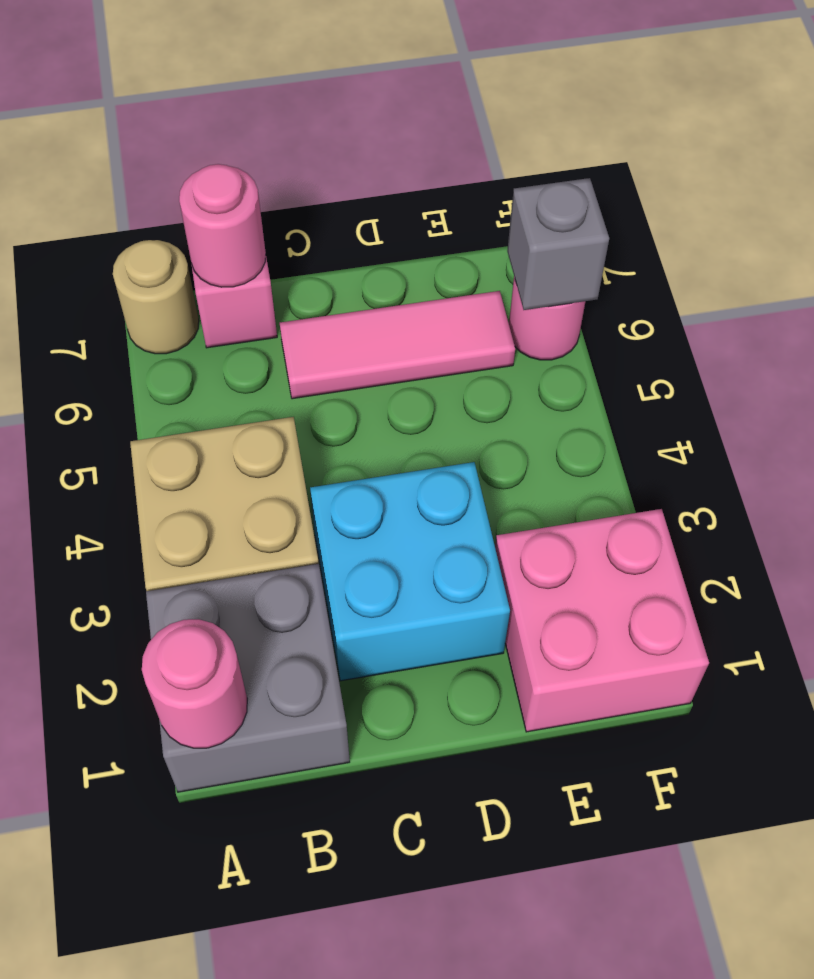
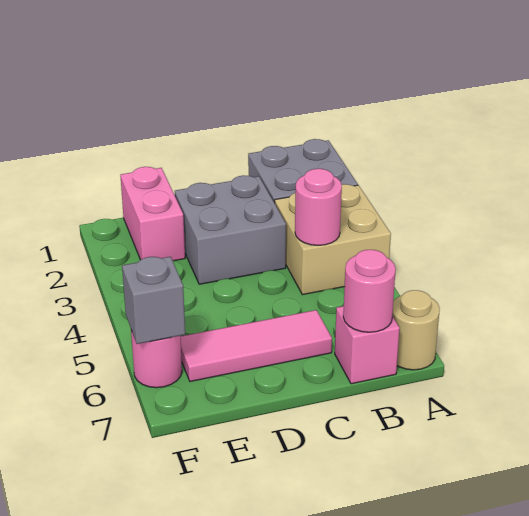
pink 1x1 round brick [142,619,247,748] -> pink 1x1 round brick moved to [295,169,342,245]
cyan 2x2 brick [310,462,510,681] -> grey 2x2 brick [175,175,286,284]
pink 2x2 brick [495,509,709,732] -> pink 1x2 brick [120,167,185,261]

